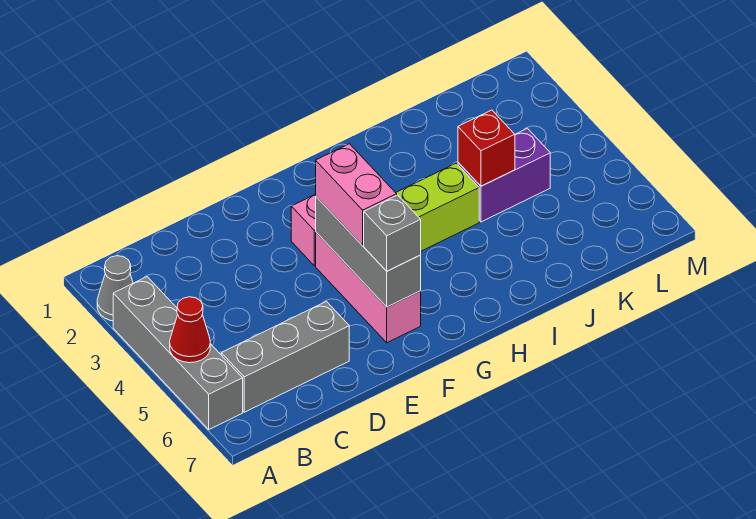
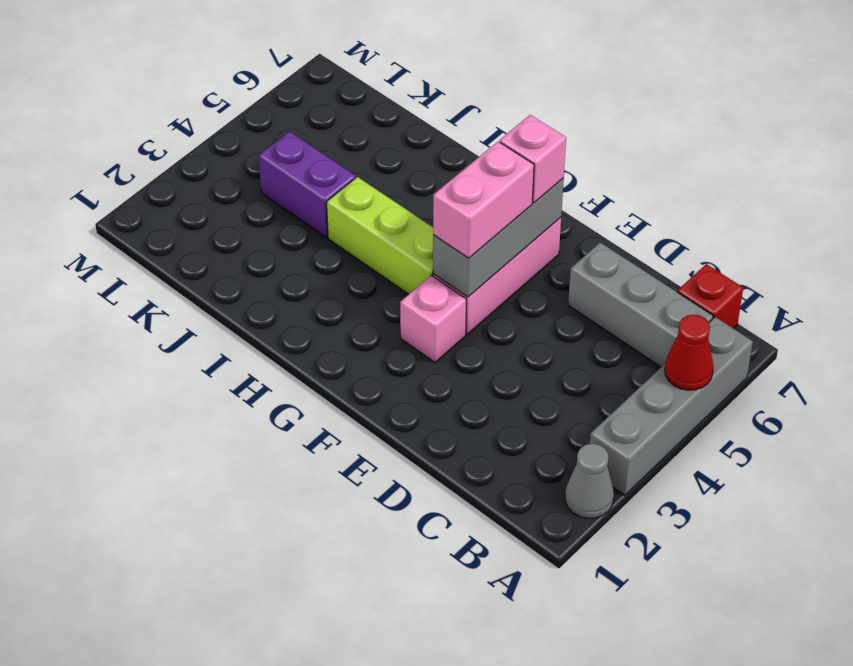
grey 1x1 brick [364,195,421,271] -> pink 1x1 brick [500,115,566,203]
red 1x1 brick [458,110,515,186] -> red 1x1 brick moved to [677,264,743,328]

